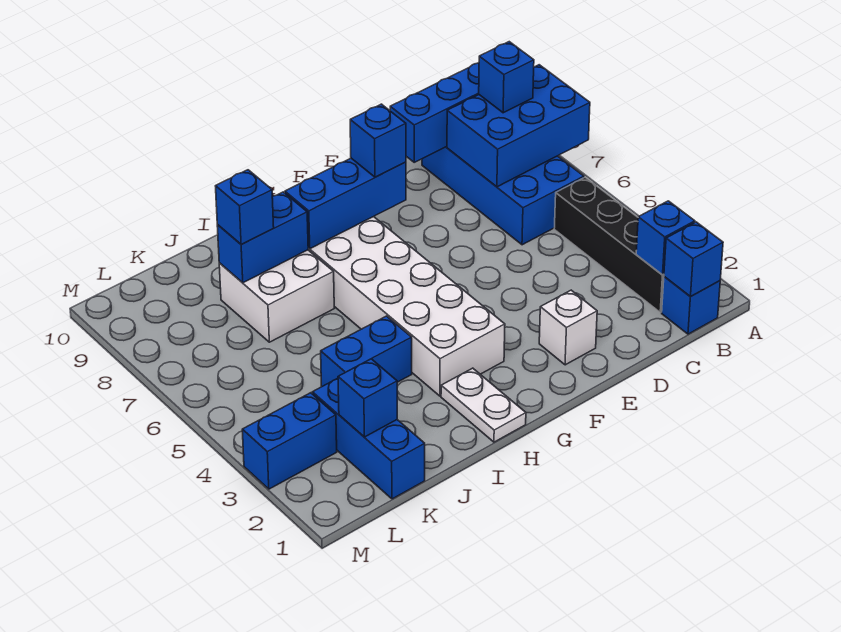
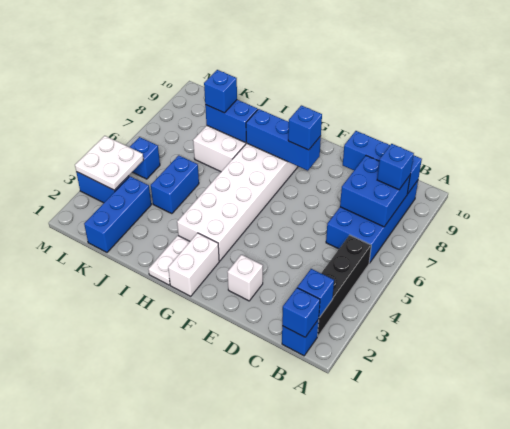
blue 2x3 brick [447,65,590,187] -> blue 2x2 brick [340,156,410,227]
none -> white 1x2 brick [168,233,219,296]
blue 1x2 brick [321,316,412,386] -> blue 1x2 brick turned to [151,155,199,214]
blue 1x1 brick [338,359,397,437] -> blue 1x1 brick moved to [130,137,160,179]
none -> white 2x2 plate [75,136,144,190]

